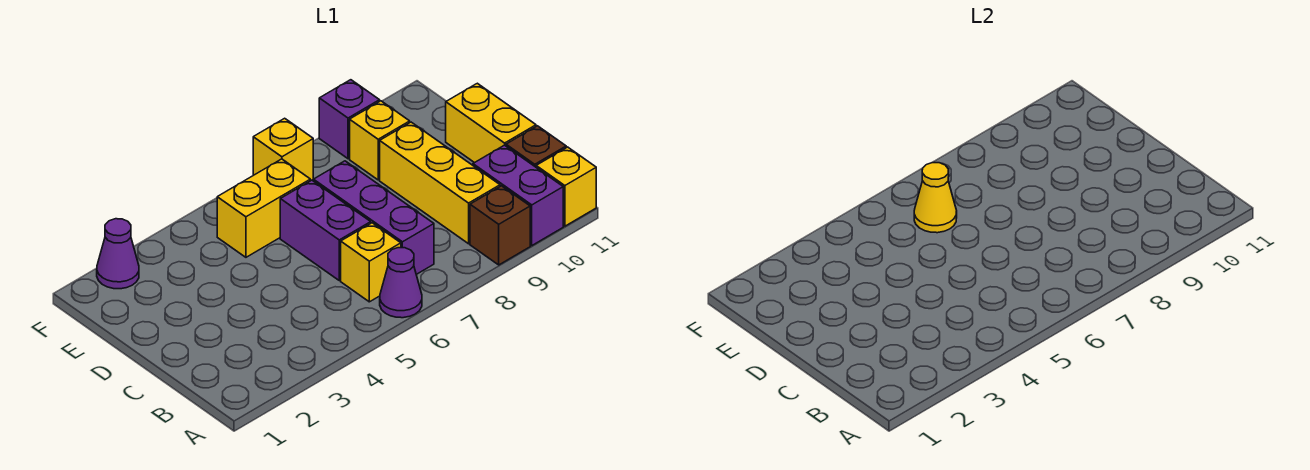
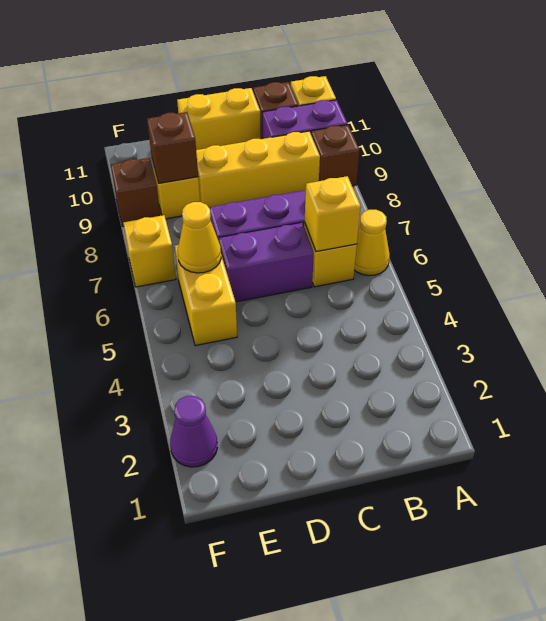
purple 1x1 cone [380,248,422,318] -> yellow 1x1 cone [354,210,390,276]
none -> yellow 1x1 brick [305,176,361,252]
none -> brown 1x1 brick [147,112,198,183]
purple 1x1 brick [319,80,380,159] -> brown 1x1 brick [111,158,160,226]

